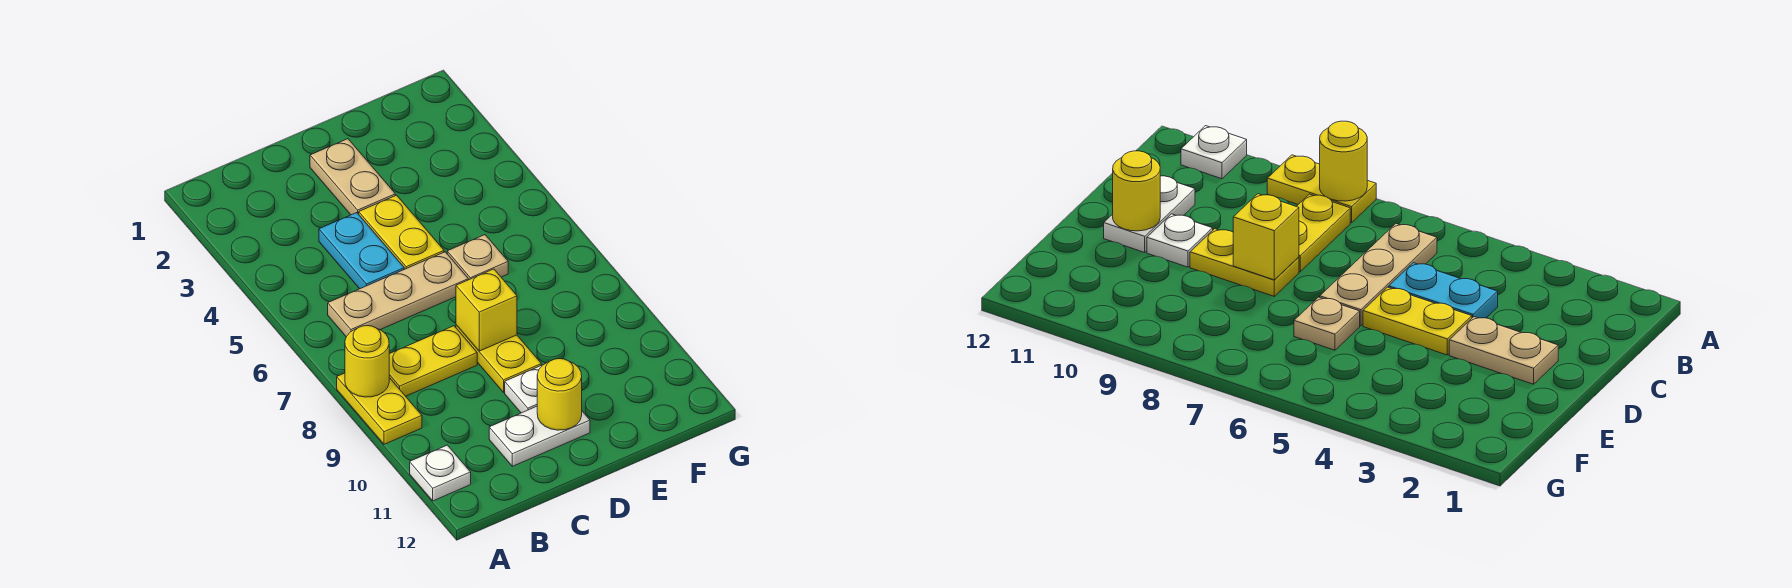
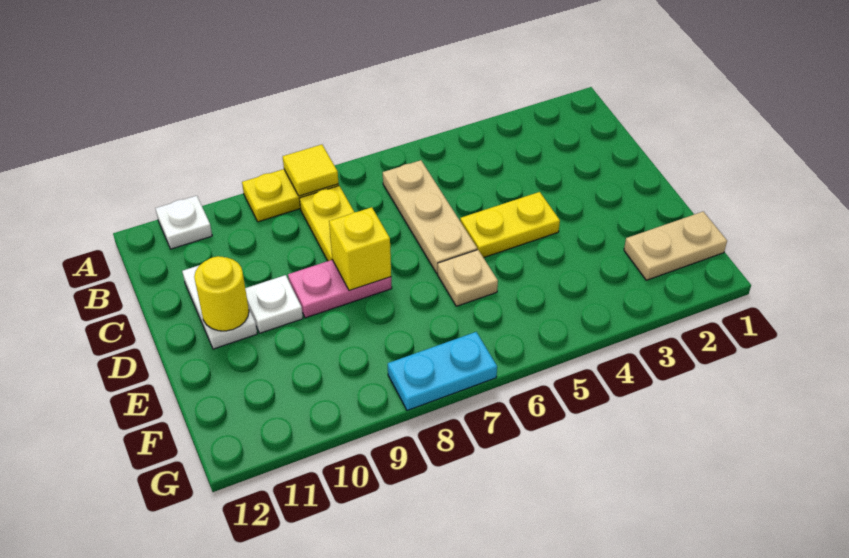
yellow 1x1 round brick [345,326,389,397] -> yellow 1x1 tile [283,145,339,196]
cyan 1x2 plate [319,213,404,289] -> cyan 1x2 plate moved to [388,332,497,410]
tan 1x2 plate [310,139,395,215] -> tan 1x2 plate moved to [624,211,727,280]
yellow 1x2 plate [456,325,541,392] -> pink 1x2 plate [288,260,392,318]

